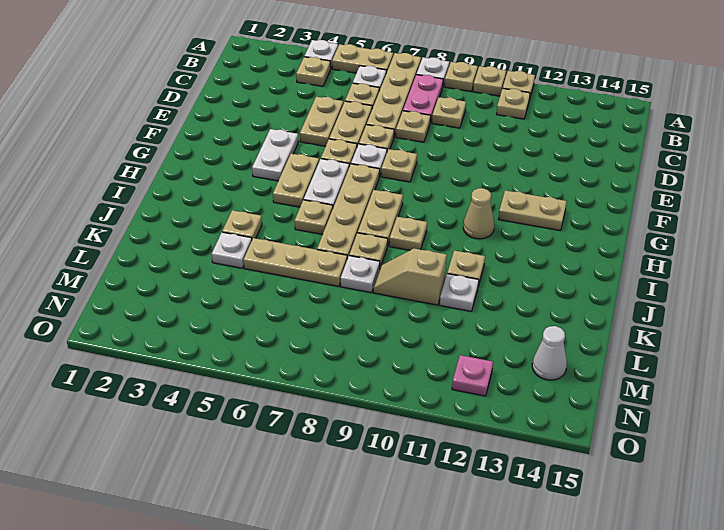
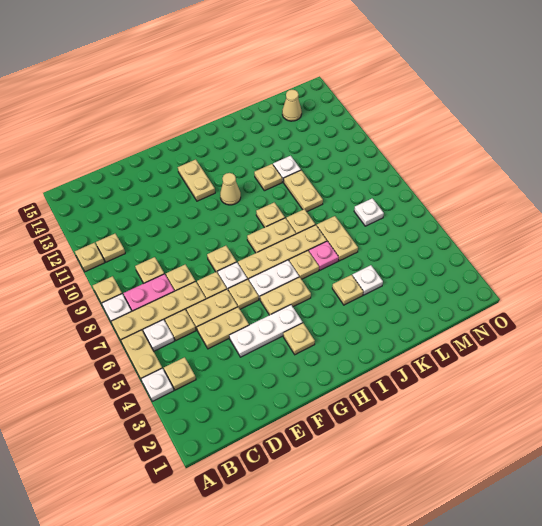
tan 1x1 plate [473,66,506,96] -> tan 1x1 plate moved to [283,323,315,355]
white 1x2 plate [252,129,298,181] -> white 1x3 plate [229,305,303,357]
tan 1x3 plate [243,238,347,286] -> tan 1x2 plate [317,216,358,261]
white 1x1 plate [341,256,380,293] -> white 1x1 plate moved to [354,198,384,226]
tan 1x2 slope [373,248,447,305] -> tan 1x2 plate [284,170,323,212]
white 1x1 cone [532,326,567,380] -> tan 1x1 cone [282,90,302,121]
pink 1x1 plate [452,355,493,396] -> pink 1x1 plate moved to [309,241,339,270]

